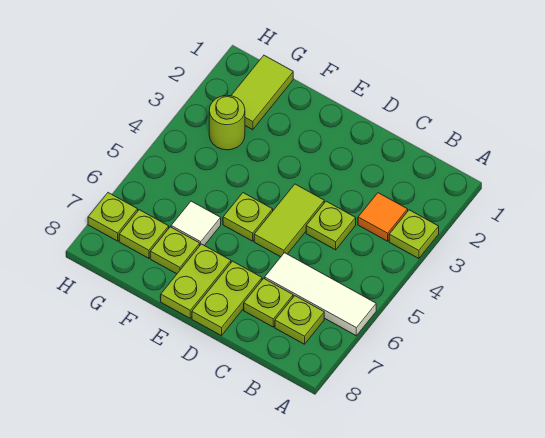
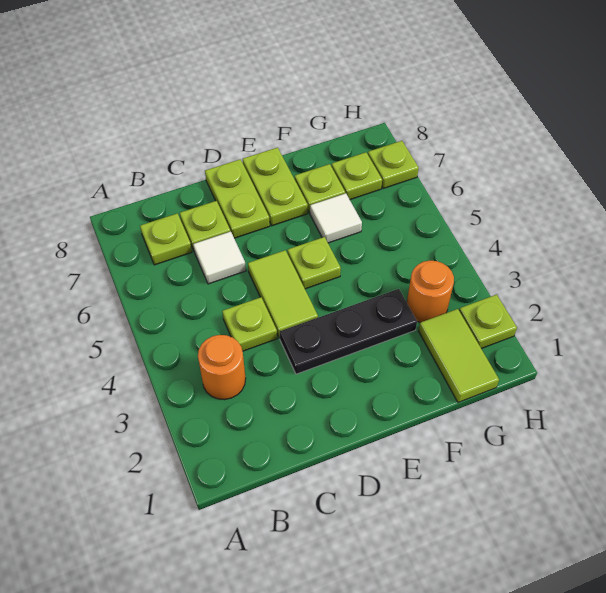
lime 1x1 plate [389,210,439,259] -> lime 1x1 plate moved to [459,295,517,349]
white 1x3 tile [265,253,376,336] -> white 1x1 tile [193,231,246,284]
orange 1x1 tile [358,193,408,241] -> orange 1x1 round brick [198,335,246,400]
none -> black 1x3 plate [280,289,417,374]
lime 1x1 round brick [209,95,245,150] -> orange 1x1 round brick [407,261,454,322]

